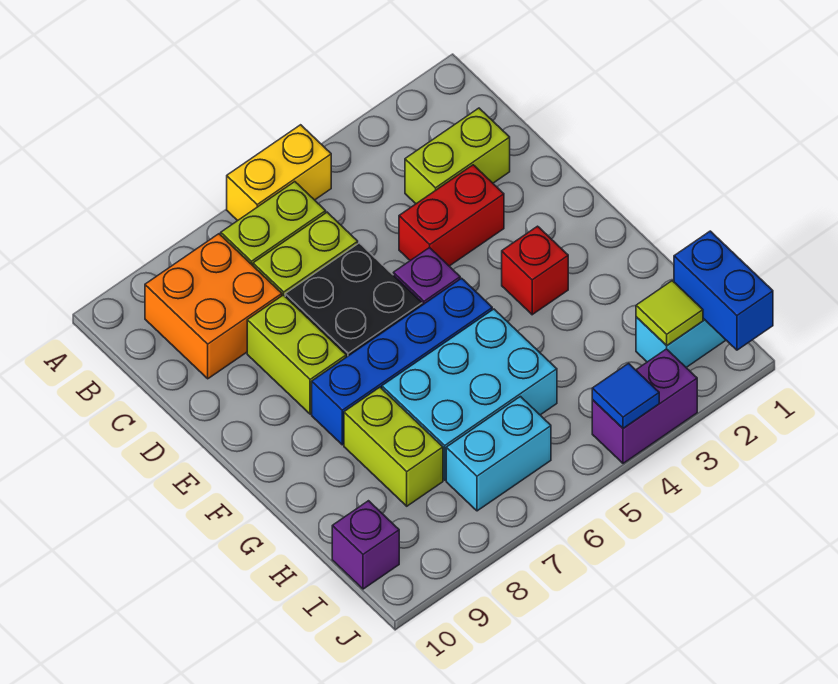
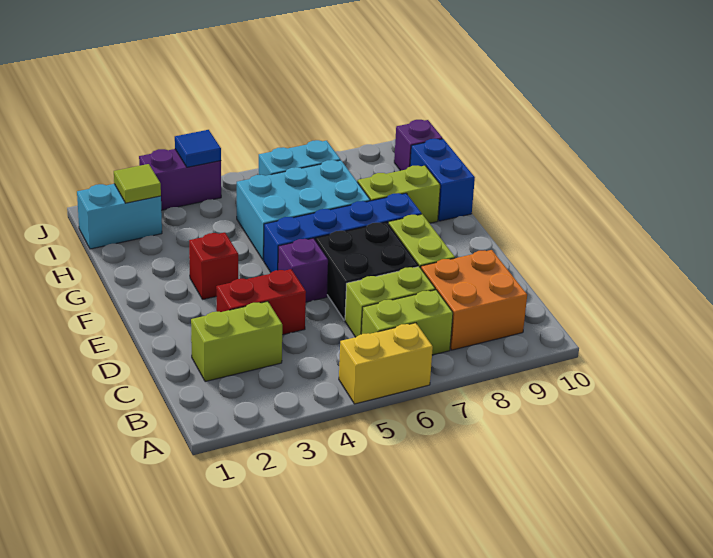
lime 1x2 brick [344,387,443,506] -> lime 1x2 brick turned to [357,166,440,223]
blue 1x2 brick [674,231,773,350] -> blue 1x2 brick moved to [410,139,475,221]

